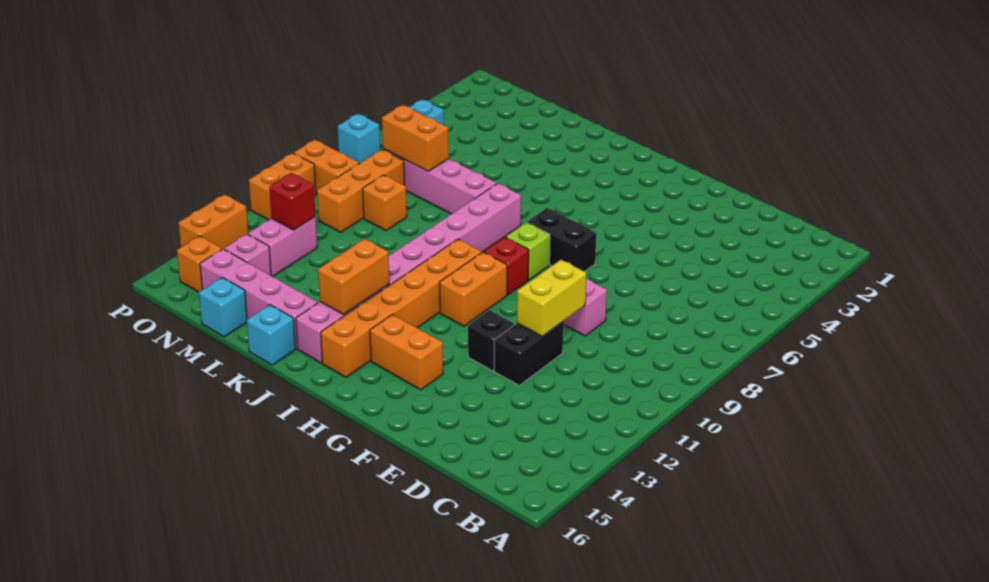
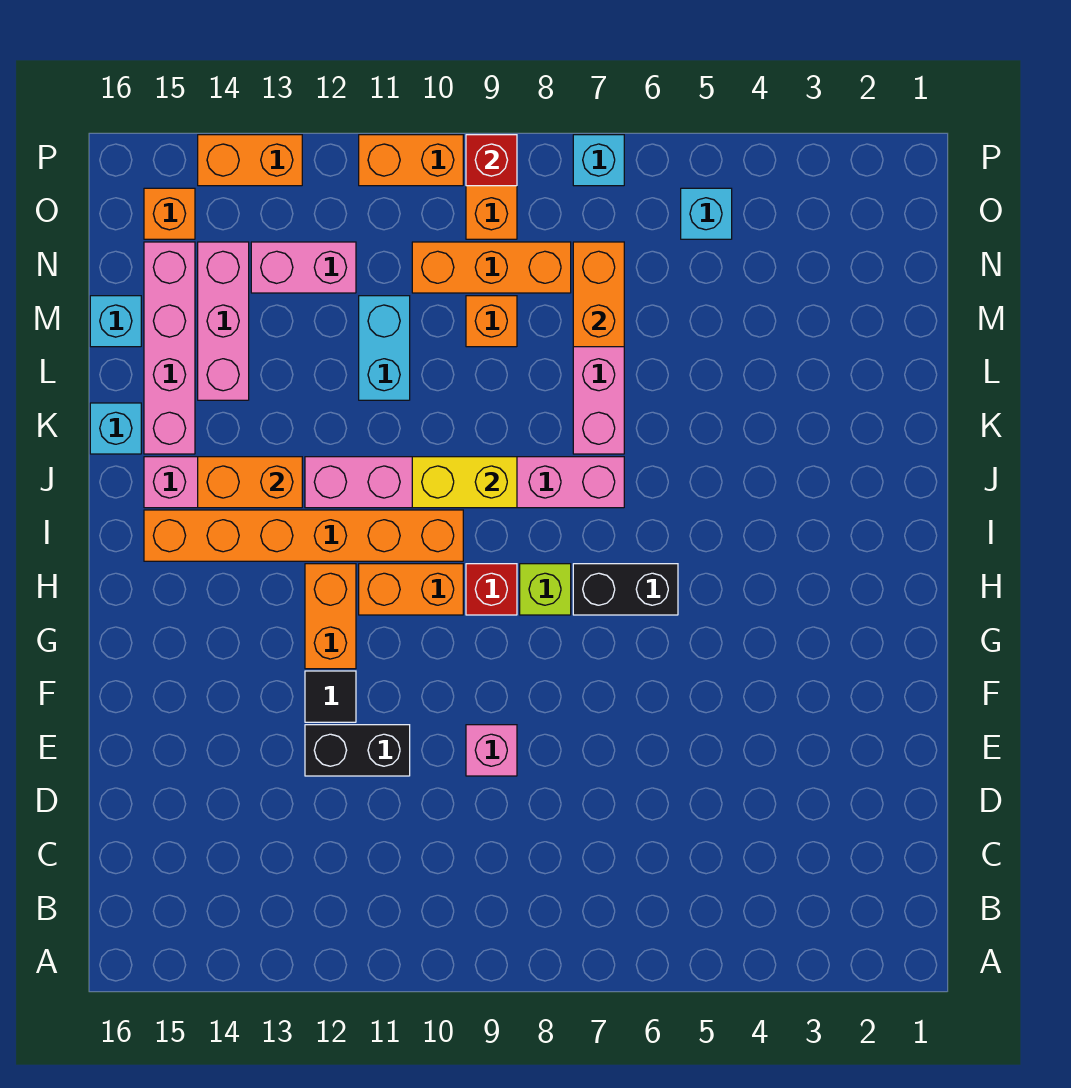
yellow 1x2 brick [517,260,586,336] -> yellow 1x2 brick moved to [412,457,517,508]
black 1x1 brick [468,310,515,371] -> black 1x1 tile [305,671,356,722]
black 1x2 brick [527,208,596,272] -> black 1x2 brick turned to [573,564,678,615]
orange 1x2 brick [370,314,443,390] -> orange 1x2 brick moved to [305,564,356,669]
none -> cyan 1x2 brick [359,296,410,400]
red 1x1 brick [269,173,315,230] -> red 1x1 brick moved to [466,135,517,186]
pink 1x1 brick [224,234,271,275] -> pink 1x3 brick [198,242,249,400]

